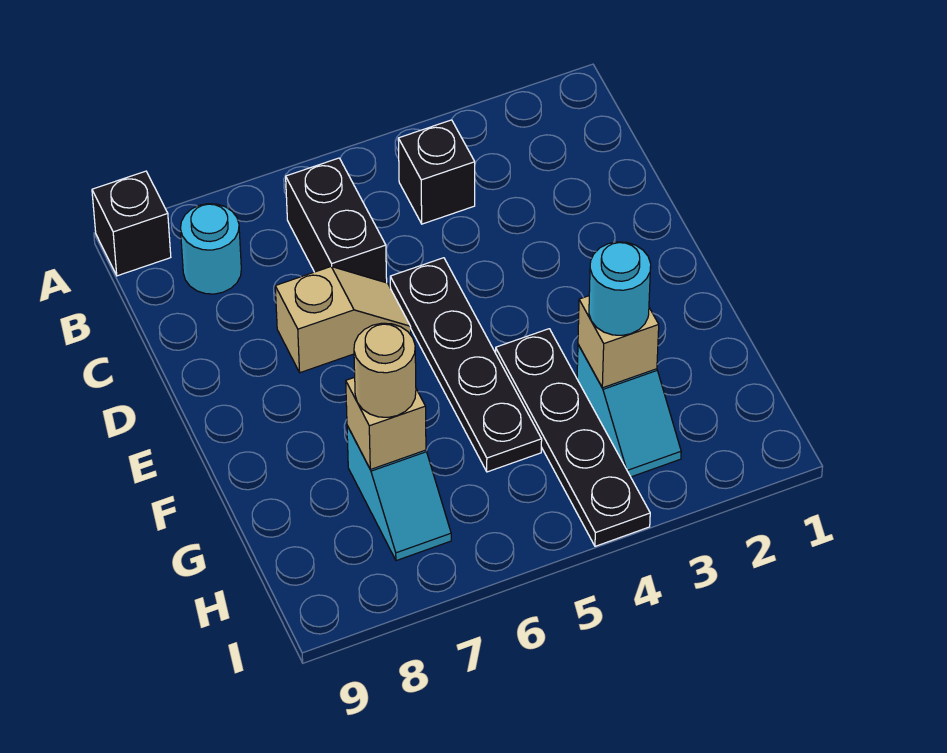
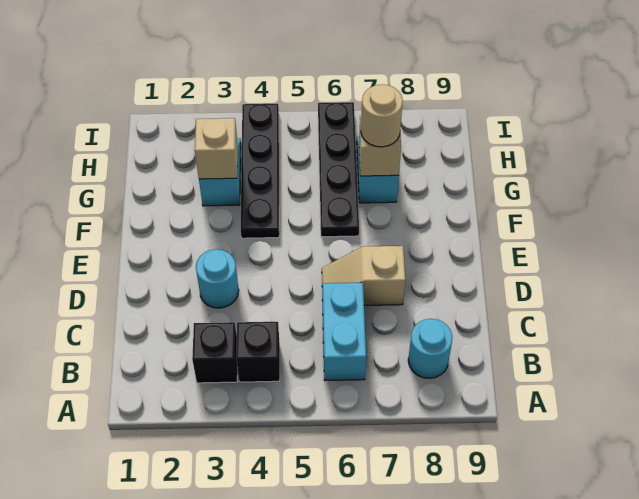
black 1x1 brick [92,171,171,276] -> black 1x1 brick moved to [192,322,237,383]
black 1x2 brick [286,158,387,283] -> cyan 1x2 brick [322,283,366,380]
black 1x4 plate [390,258,542,472] -> black 1x4 plate moved to [318,102,359,237]
cyan 1x1 round brick [589,242,651,335] -> cyan 1x1 round brick moved to [196,249,239,308]

